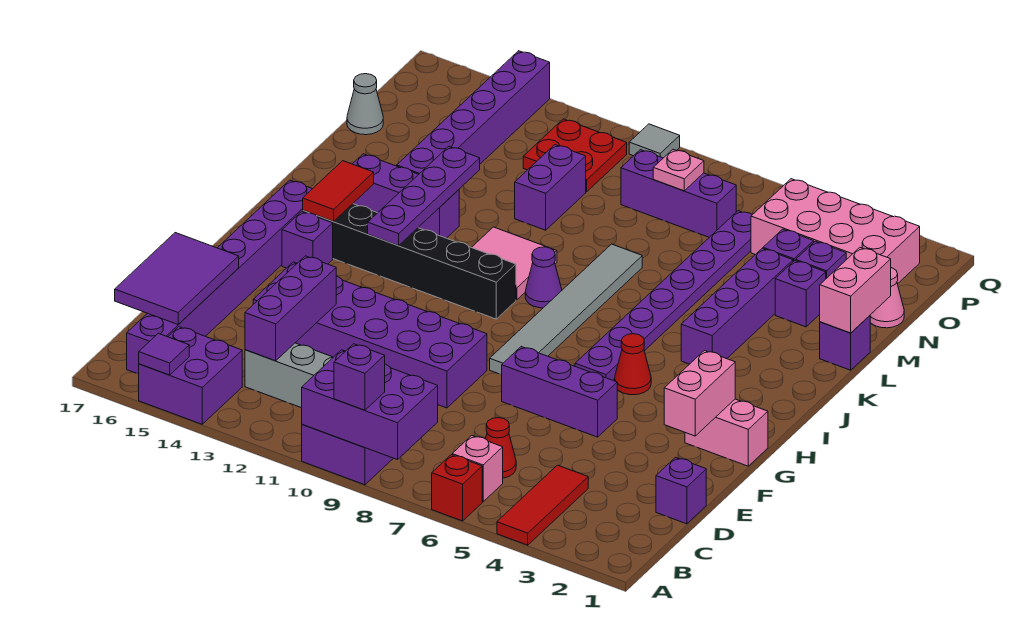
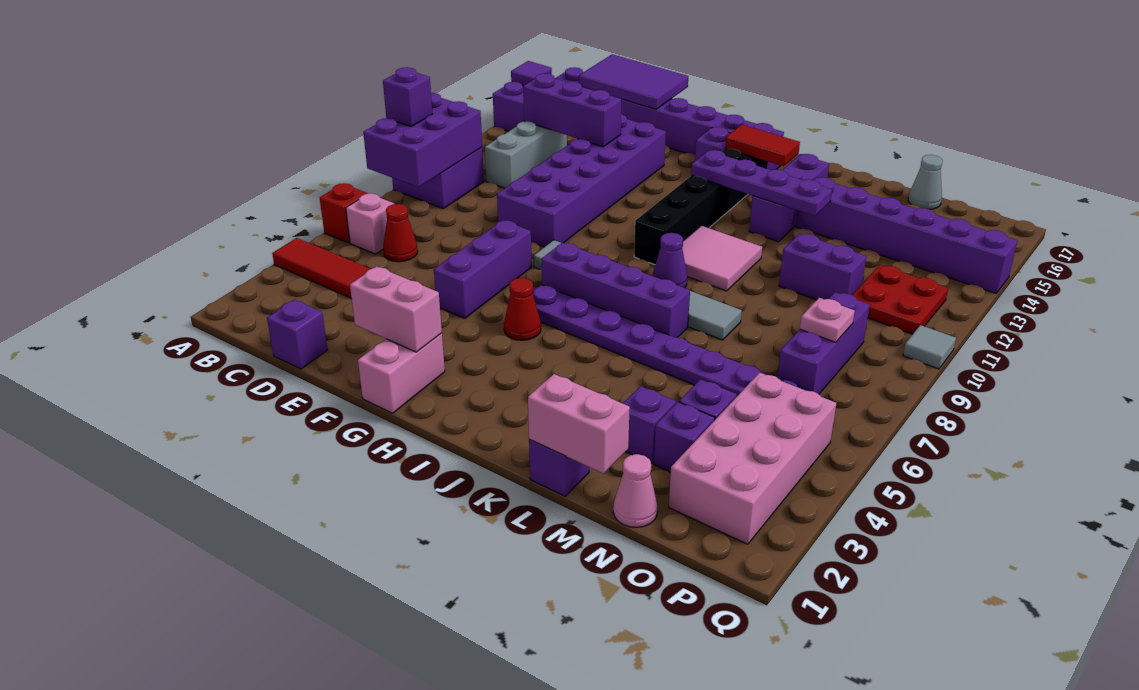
purple 1x4 brick [681,248,793,364] -> purple 1x4 brick moved to [542,243,690,337]

